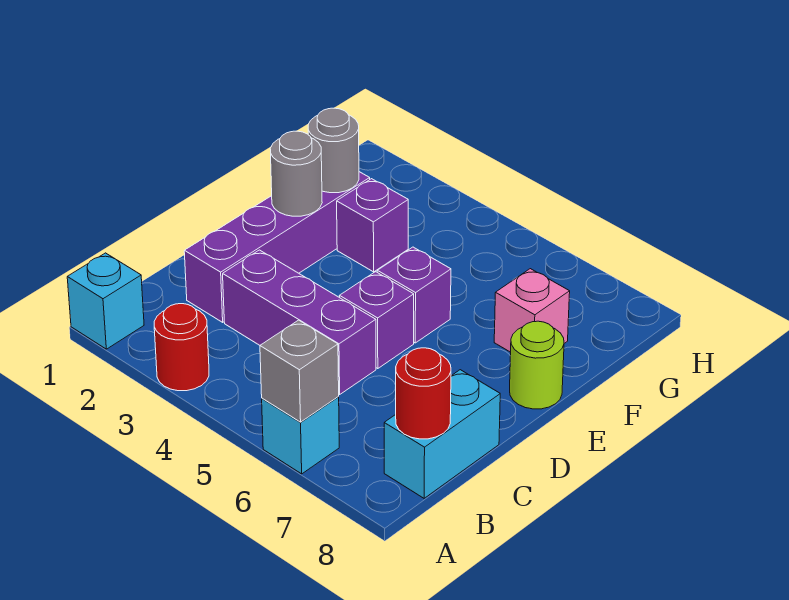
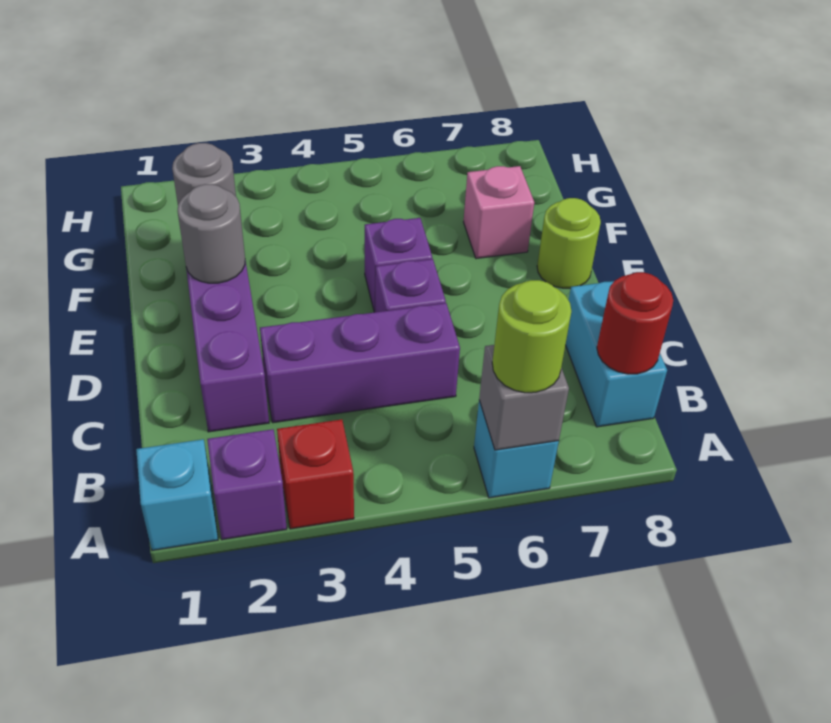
red 1x1 round brick [154,304,209,391] -> red 1x1 brick [277,419,354,529]
none -> lime 1x1 round brick [492,280,571,393]
purple 1x1 brick [337,179,408,272] -> purple 1x1 brick moved to [207,429,287,540]

